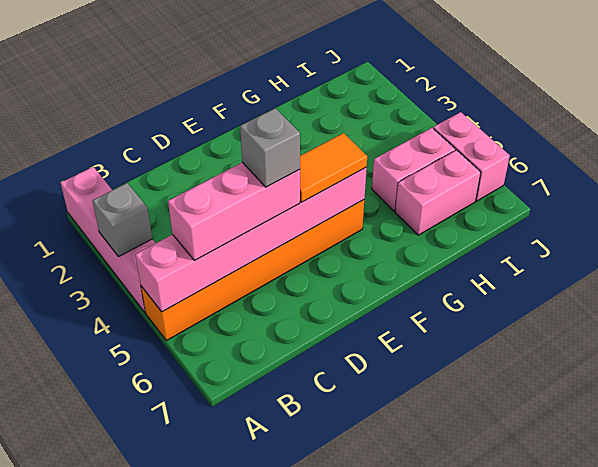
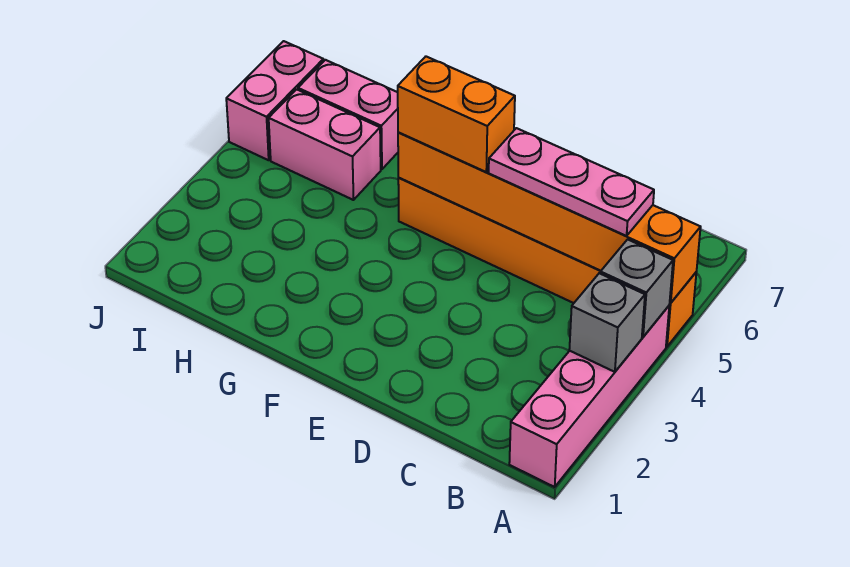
pink 1x6 brick [135,167,367,312] -> orange 1x6 brick [398,132,701,303]
pink 1x3 brick [168,162,300,260] -> pink 1x3 plate [489,128,654,236]
grey 1x1 brick [240,108,300,187] -> grey 1x1 brick moved to [600,239,673,337]
orange 1x2 tile [300,133,367,202] -> orange 1x2 brick [398,57,515,172]

